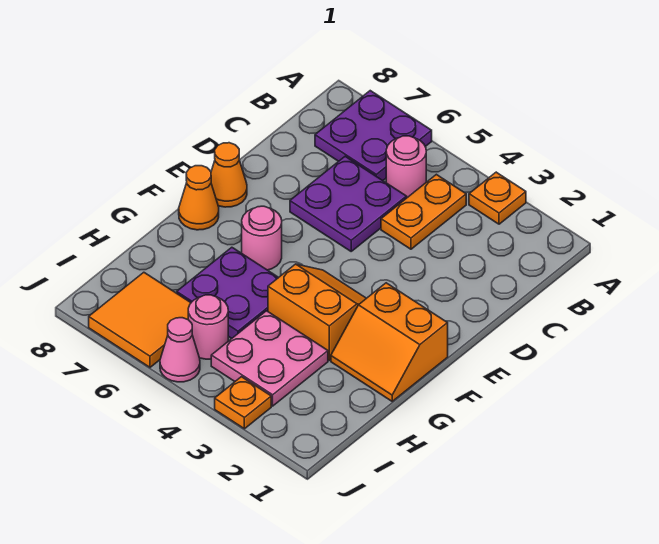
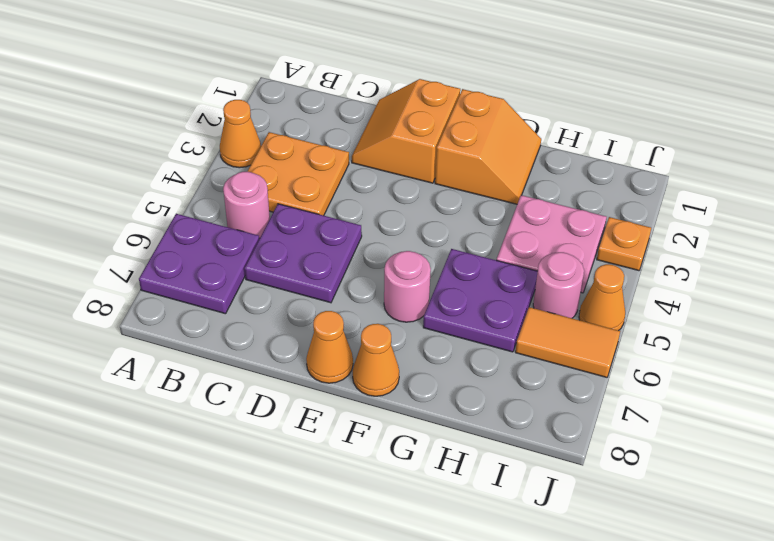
orange 1x1 plate [469,172,526,224] -> orange 1x1 cone [220,100,261,168]
orange 1x2 plate [381,174,466,249] -> orange 2x2 plate [247,132,349,216]
orange 2x2 slope [268,264,366,360] -> orange 2x2 slope moved to [352,79,460,183]
orange 2x2 tile [89,272,191,367] -> orange 1x2 tile [515,307,620,377]
pink 1x1 cone [160,318,200,382] -> orange 1x1 cone [579,264,625,331]

